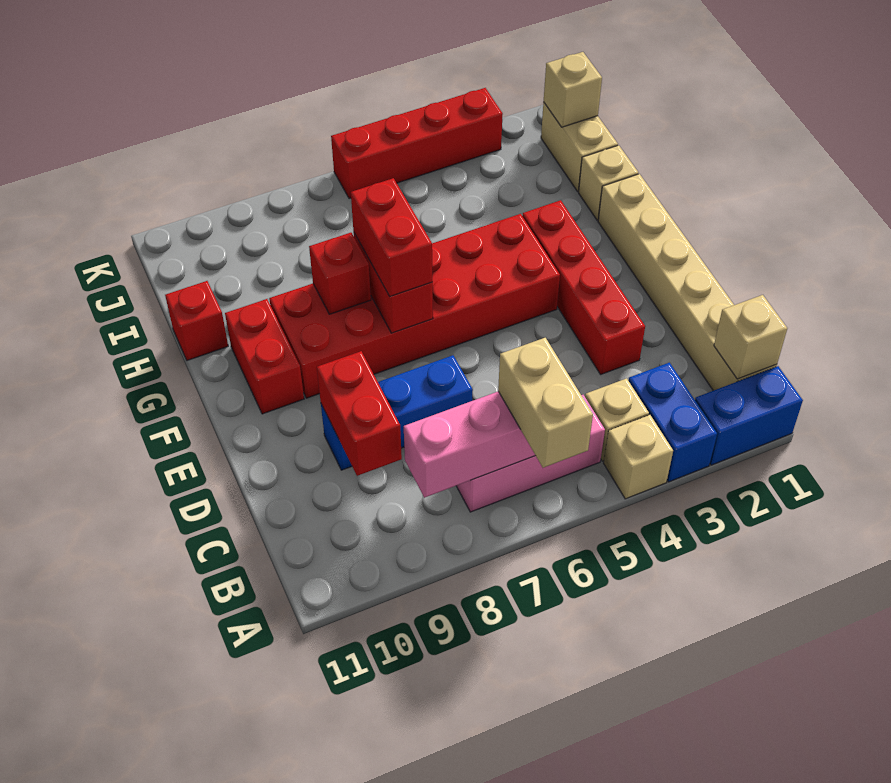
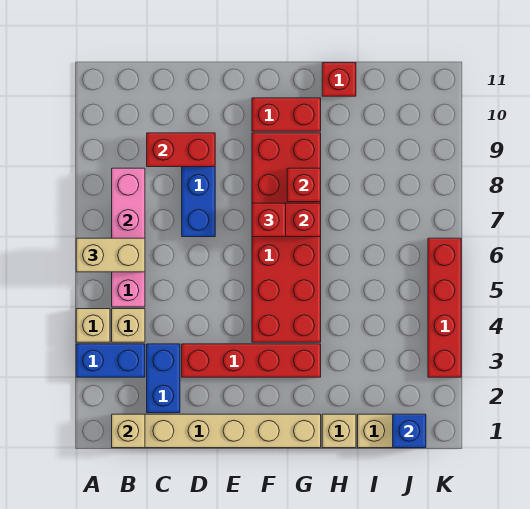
blue 1x2 brick [695,366,803,465] -> blue 1x2 brick moved to [147,344,180,413]
red 1x2 brick [351,178,433,296] -> red 1x1 brick [252,203,286,237]
tan 1x1 brick [544,52,602,127] -> blue 1x1 brick [393,414,426,448]

